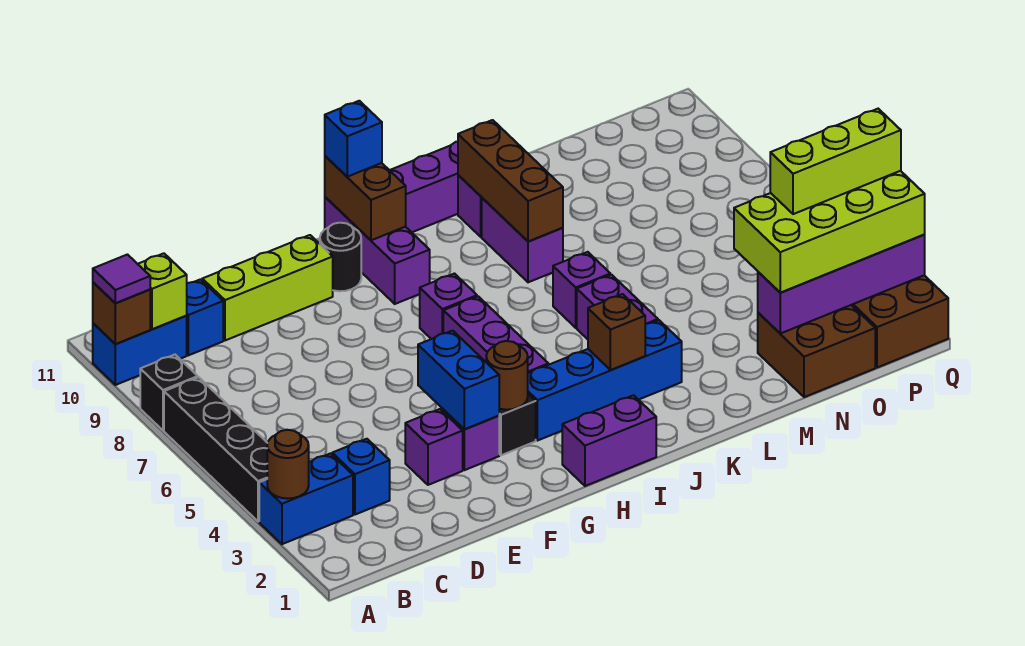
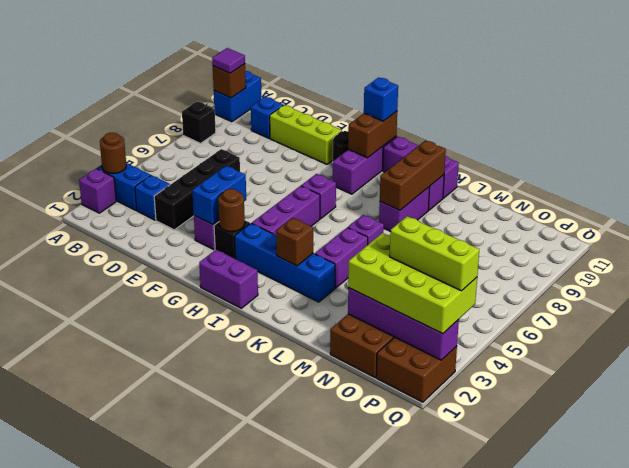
black 1x4 brick [164,377,268,522] -> black 1x4 brick moved to [154,149,240,230]
blue 1x2 brick [93,316,187,385] -> blue 1x2 brick turned to [214,71,262,122]
lime 1x1 brick [138,253,187,329] -> none
purple 1x1 brick [405,409,463,485] -> purple 1x1 brick moved to [79,169,116,213]

